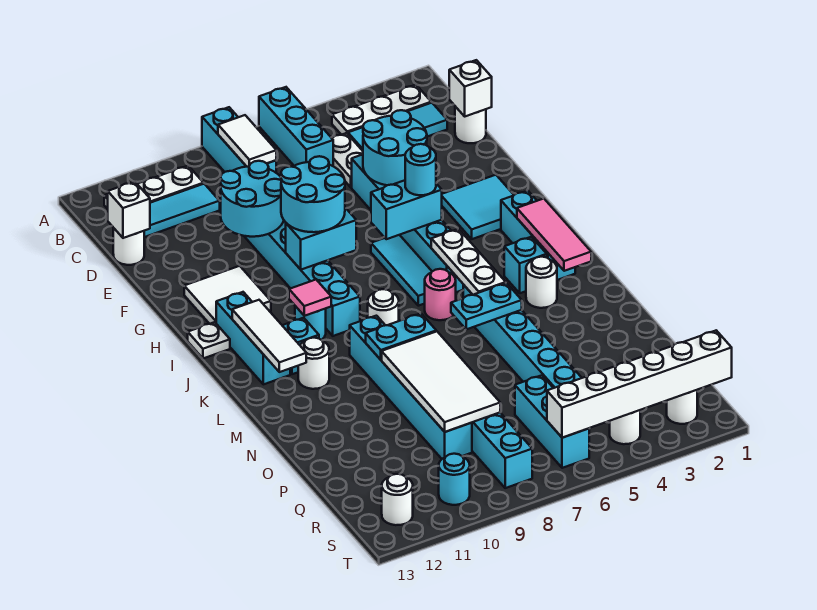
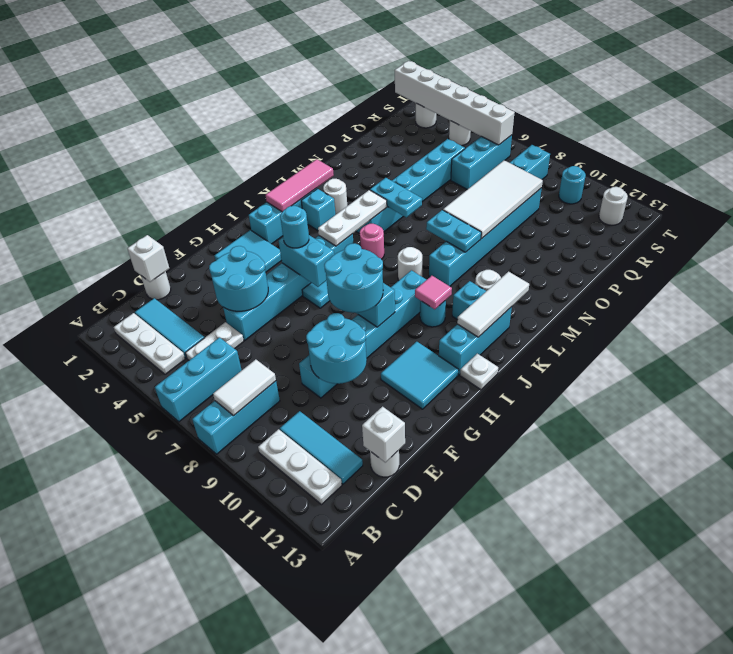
white 2x2 tile [184,266,271,324] -> cyan 2x2 tile [381,342,459,409]

